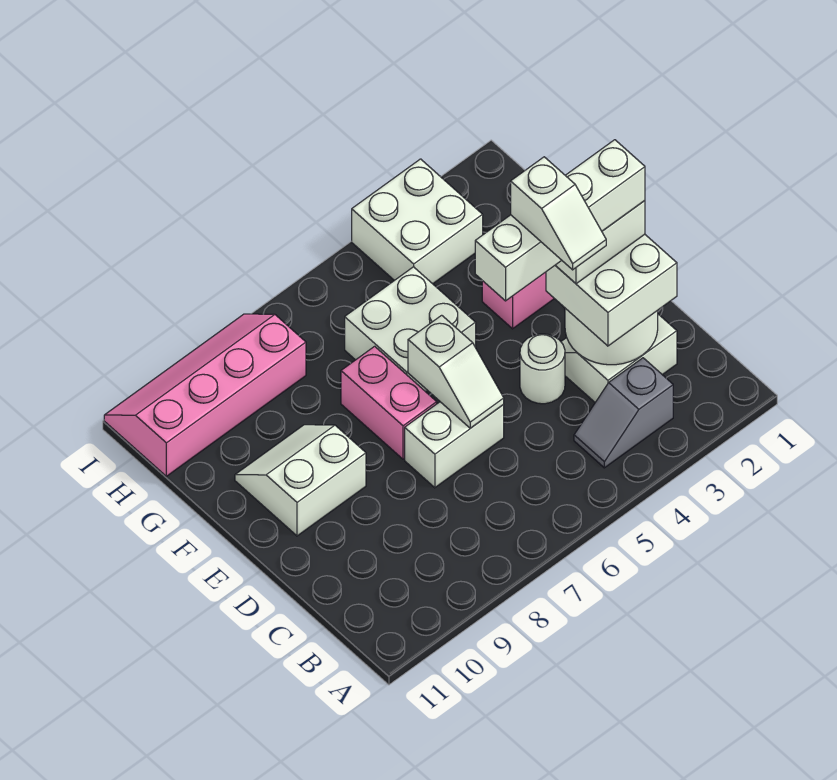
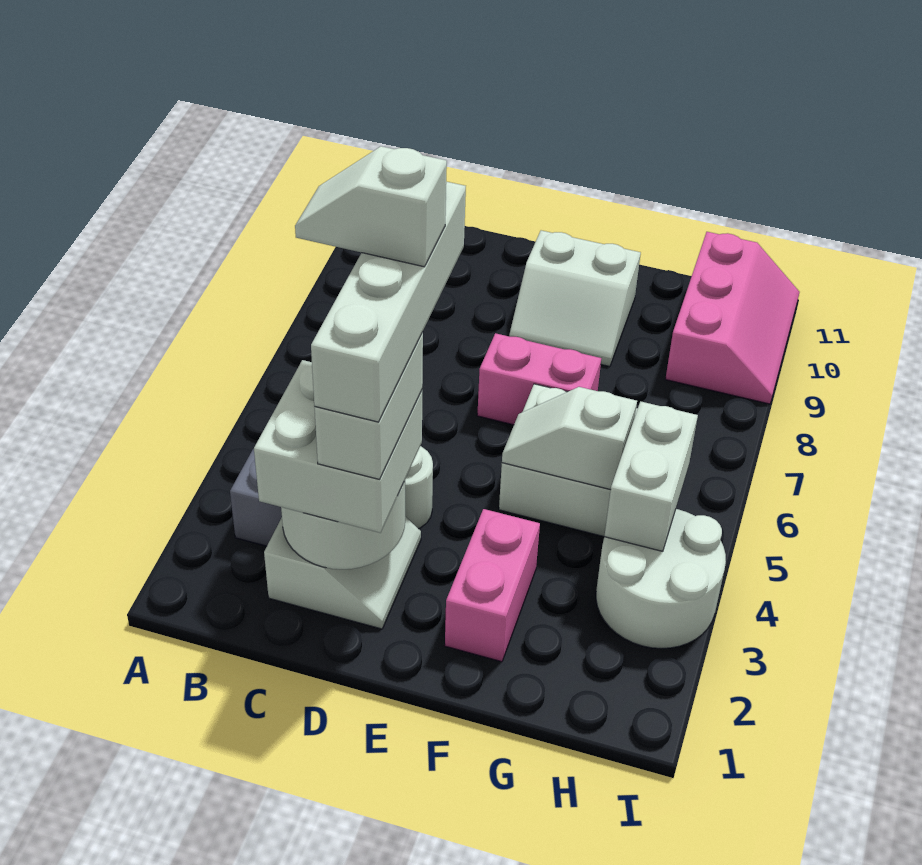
white 1x2 brick [405,402,504,488] -> white 1x2 brick moved to [604,401,698,551]
white 1x2 slope [408,315,504,428] -> white 1x2 slope moved to [502,387,637,490]
white 2x2 slope [235,425,366,536] -> white 2x2 slope turned to [509,230,641,367]
white 2x2 brick [352,159,483,284] -> white 2x2 round brick [596,509,726,649]
pink 2x4 slope [104,314,306,476] -> pink 2x3 slope [666,232,800,404]

